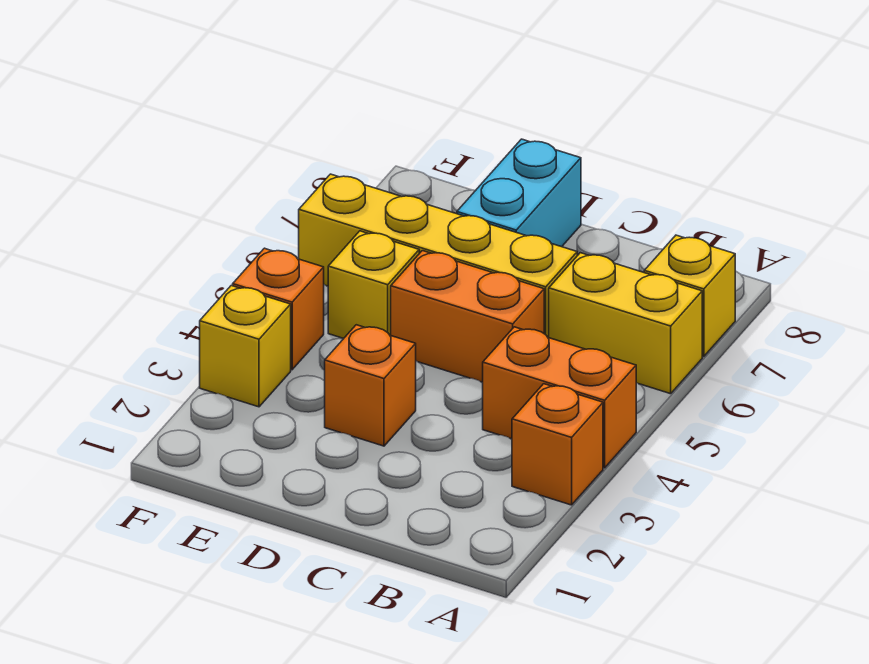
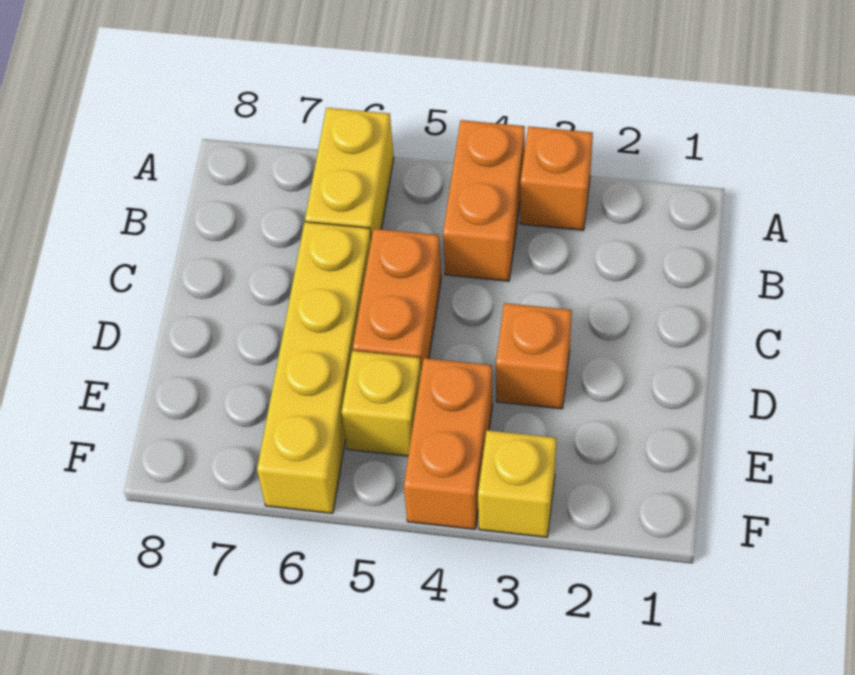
yellow 1x1 brick [644,235,735,357] -> none
cyan 1x2 brick [457,139,581,247] -> none
orange 1x1 brick [233,248,324,370] -> orange 1x2 brick [404,358,492,529]

